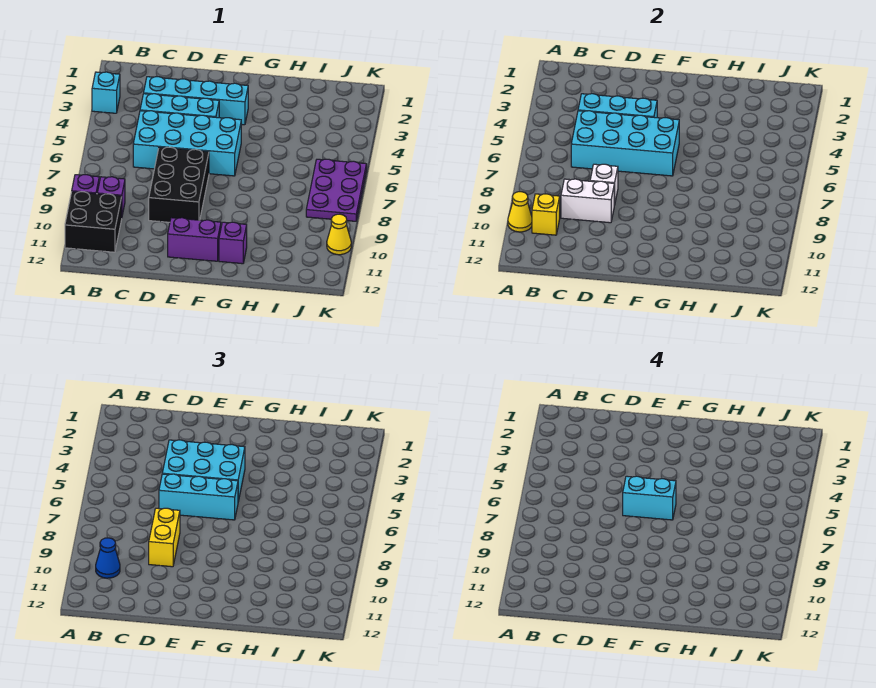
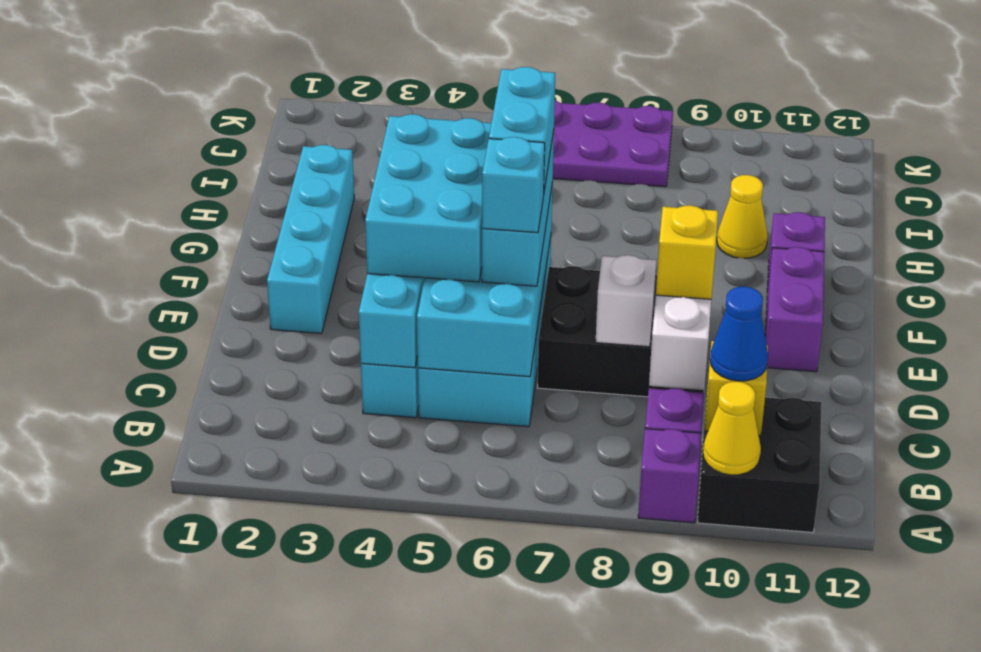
cyan 1x1 brick [92,72,120,113] -> cyan 1x1 brick moved to [482,137,545,233]
cyan 1x4 brick [144,77,248,125] -> cyan 1x4 brick moved to [267,145,354,334]
yellow 1x2 brick [149,508,180,567] -> yellow 1x1 brick [656,205,718,299]
yellow 1x1 cone [327,214,351,255] -> yellow 1x1 cone moved to [717,175,768,258]

